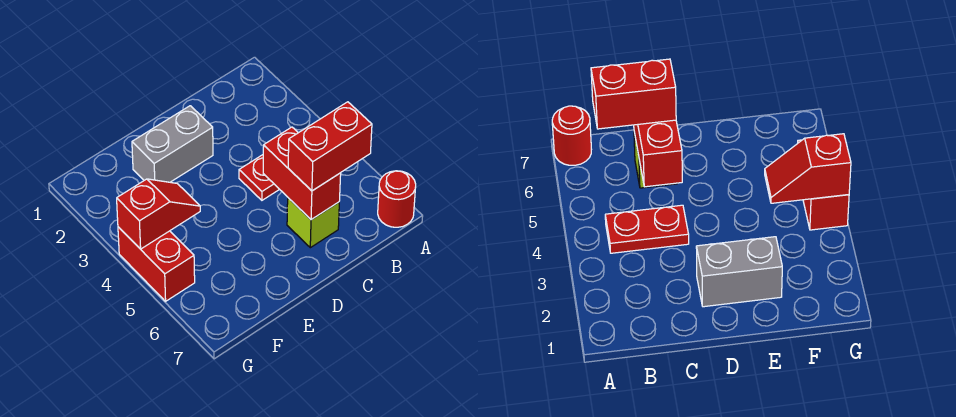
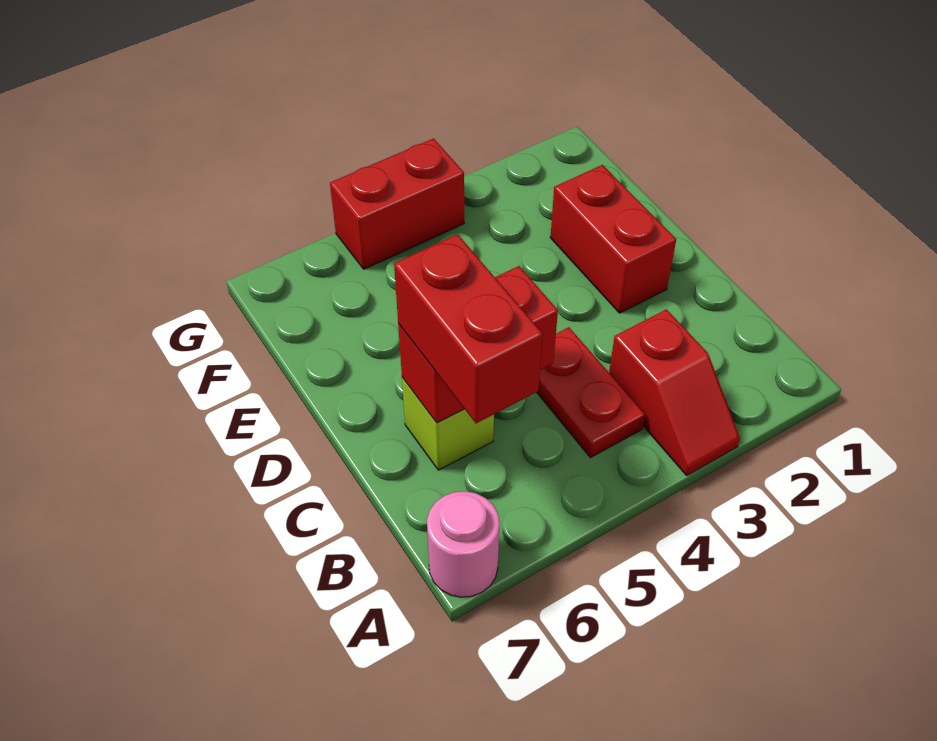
red 1x1 round brick [378,171,416,227] -> pink 1x1 round brick [427,491,499,597]
grey 1x2 brick [132,106,213,182] -> red 1x2 brick [550,165,676,313]
red 1x2 slope [117,179,200,249] -> red 1x2 slope moved to [609,309,740,475]

